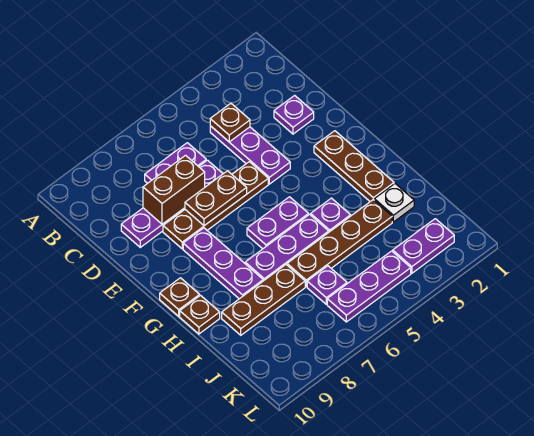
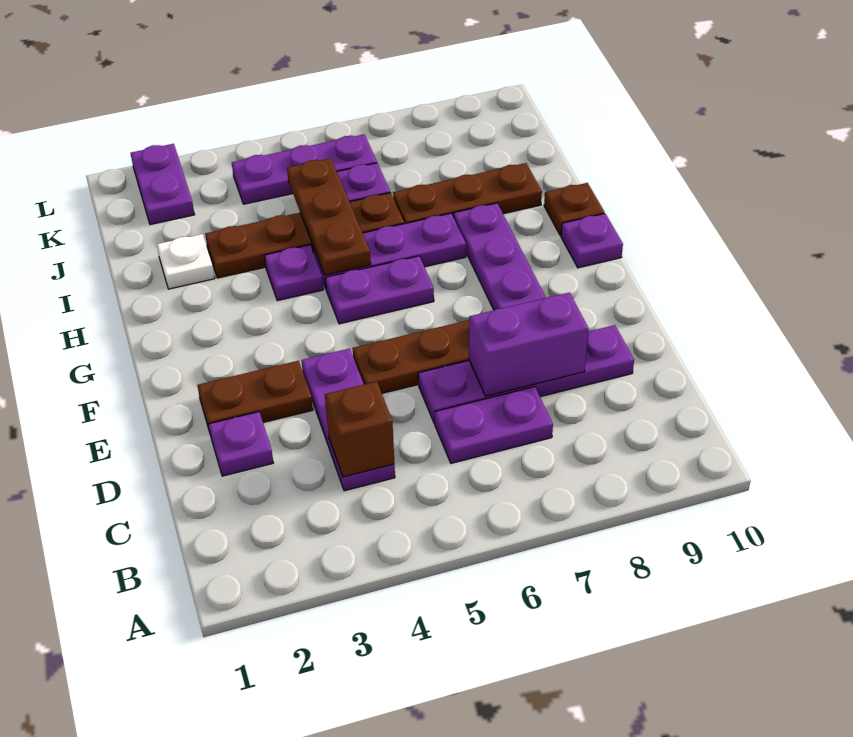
brown 1x1 plate [210,103,250,142] -> brown 1x1 brick [325,382,394,477]
brown 1x2 brick [143,155,205,224] -> purple 1x2 brick [469,293,589,396]
brown 1x2 plate [185,171,247,226] -> brown 1x2 plate moved to [197,361,313,432]
brown 1x3 plate [314,131,394,202] -> brown 1x3 plate moved to [287,158,371,275]
brown 1x1 plate [160,278,200,316] -> purple 1x1 plate [561,214,623,268]
purple 1x2 plate [393,219,454,273] -> purple 1x2 plate turned to [130,144,195,225]

